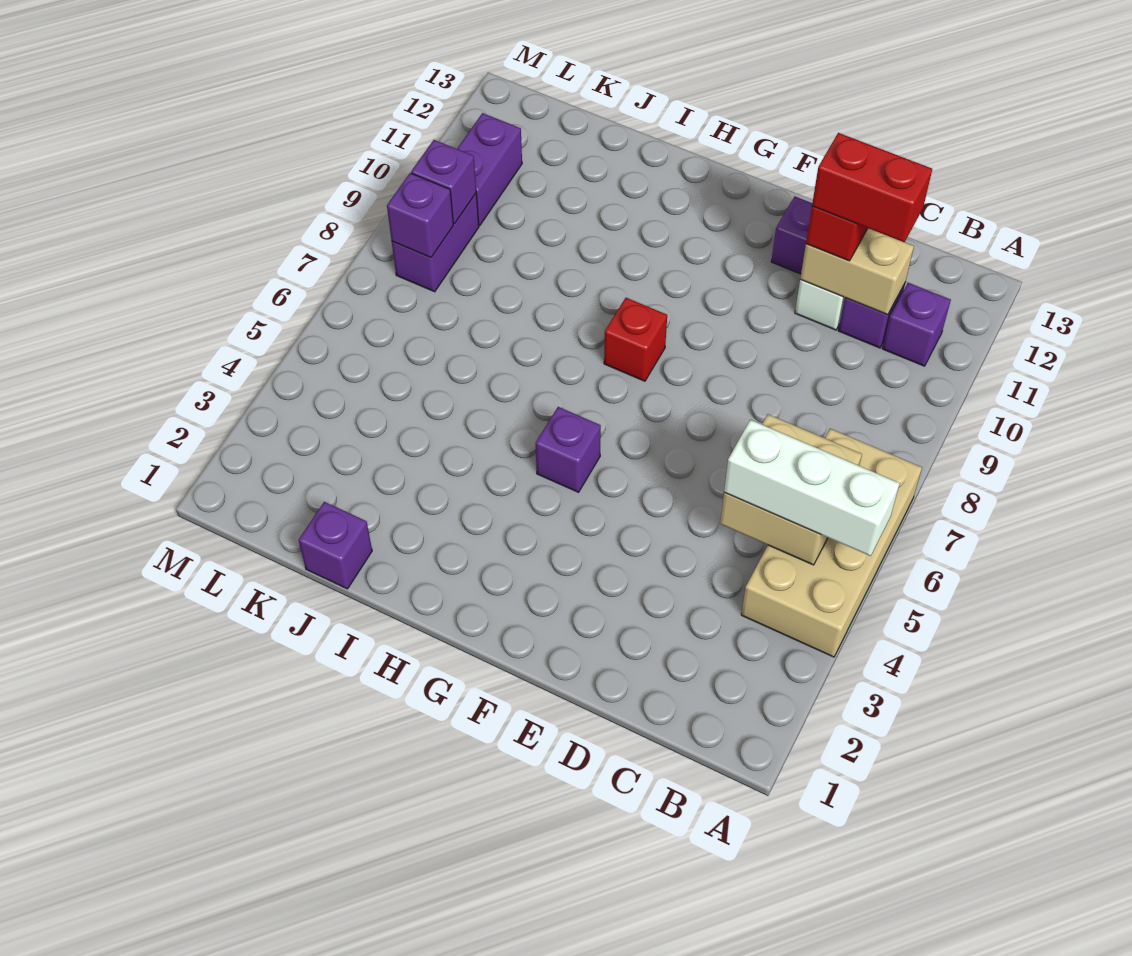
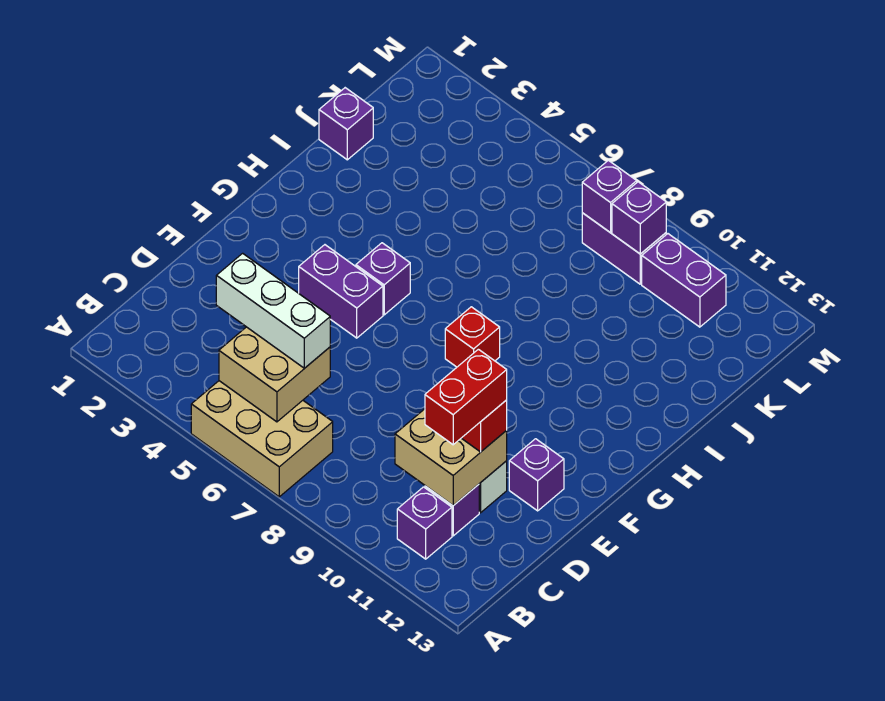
tan 2x4 brick [741,429,922,657] -> tan 2x3 brick [191,381,333,497]
white 1x3 brick [724,420,900,556] -> white 1x3 brick turned to [216,253,330,368]
tan 1x2 brick [800,228,914,315] -> tan 2x2 brick [395,409,507,505]
none -> purple 1x2 brick [299,245,383,338]

